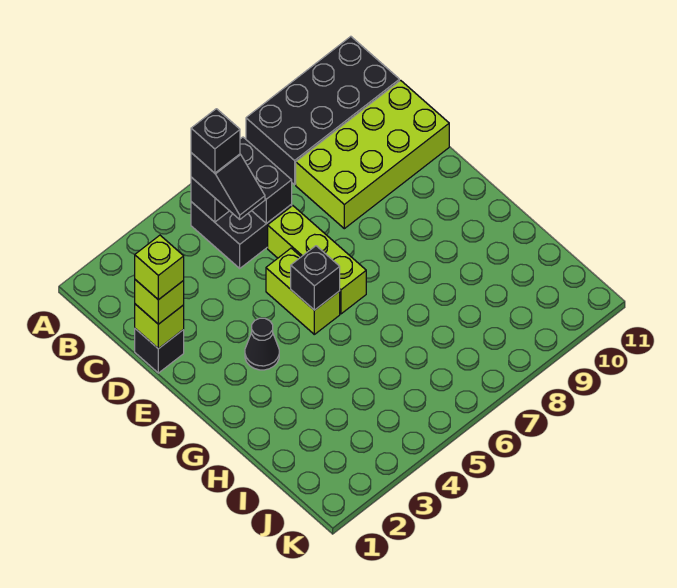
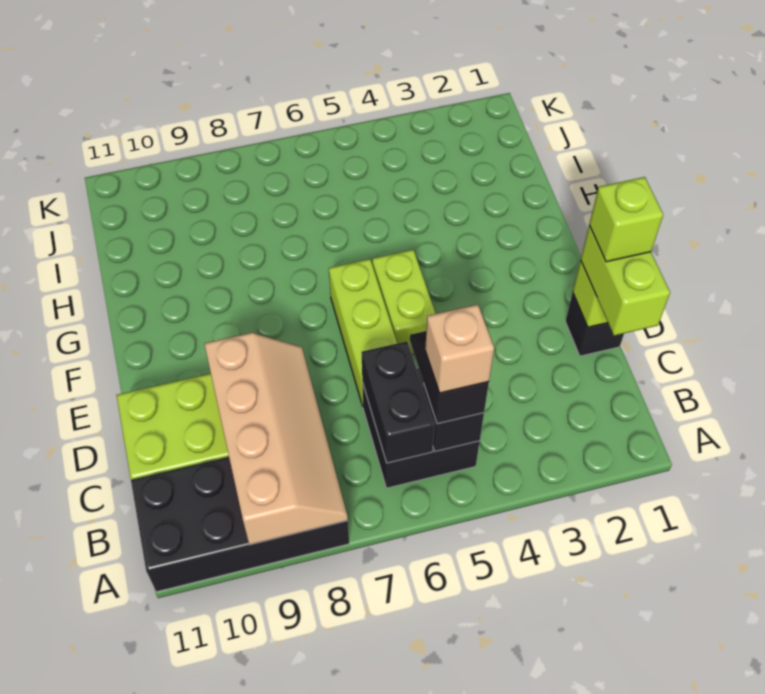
none -> tan 2x4 slope [204,333,348,545]
black 1x1 brick [191,109,240,173] -> tan 1x1 brick [425,305,494,393]
lime 1x1 brick [135,280,184,324] -> lime 1x2 brick [581,226,670,336]
black 1x1 cone [245,318,279,370] -> none
black 1x1 brick [291,246,340,310] -> none

